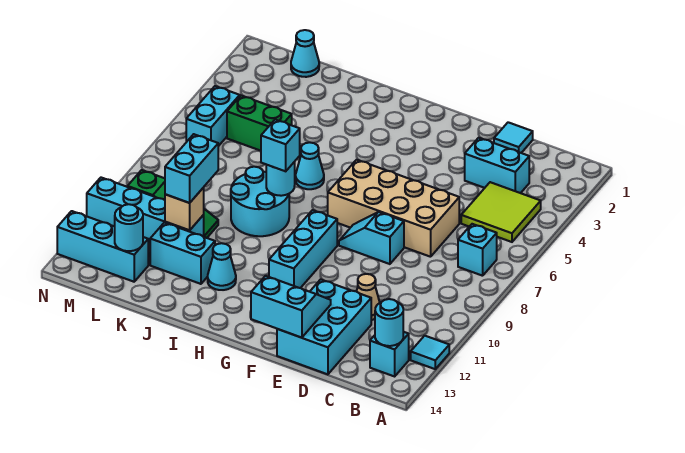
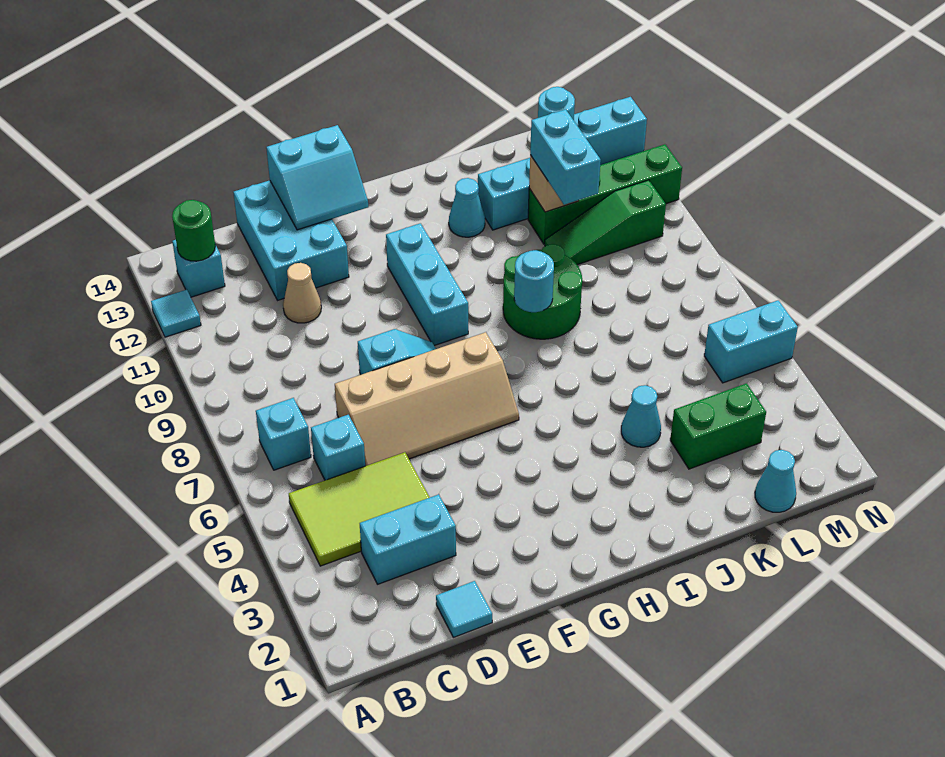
lime 2x2 tile [461,182,541,242] -> lime 2x3 tile [289,452,430,566]
cyan 1x1 round brick [375,299,403,346] -> green 1x1 round brick [172,200,215,261]
tan 2x4 brick [328,160,459,257] -> tan 2x4 slope [335,332,519,466]
cyan 1x1 cone [296,142,324,189] -> cyan 1x1 cone moved to [621,385,661,447]
cyan 2x2 round brick [231,167,289,236] -> green 2x2 round brick [503,244,582,339]
cyan 1x1 brick [261,120,300,171] -> cyan 1x1 brick moved to [311,415,365,480]
green 1x2 brick [227,96,292,151] -> green 1x2 brick moved to [670,383,766,469]
cyan 1x4 brick [87,178,204,243] -> green 1x4 brick [528,144,682,244]
cyan 1x2 brick [186,86,240,146] -> cyan 1x2 brick turned to [704,300,798,383]

